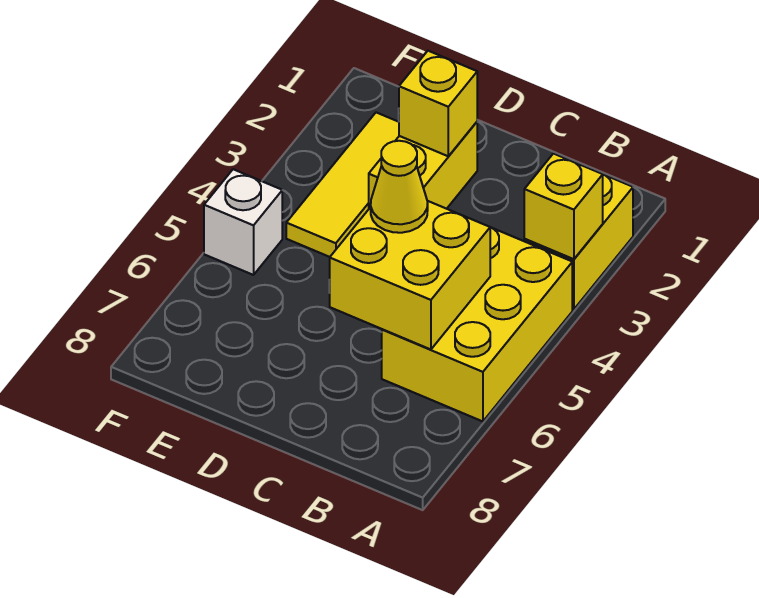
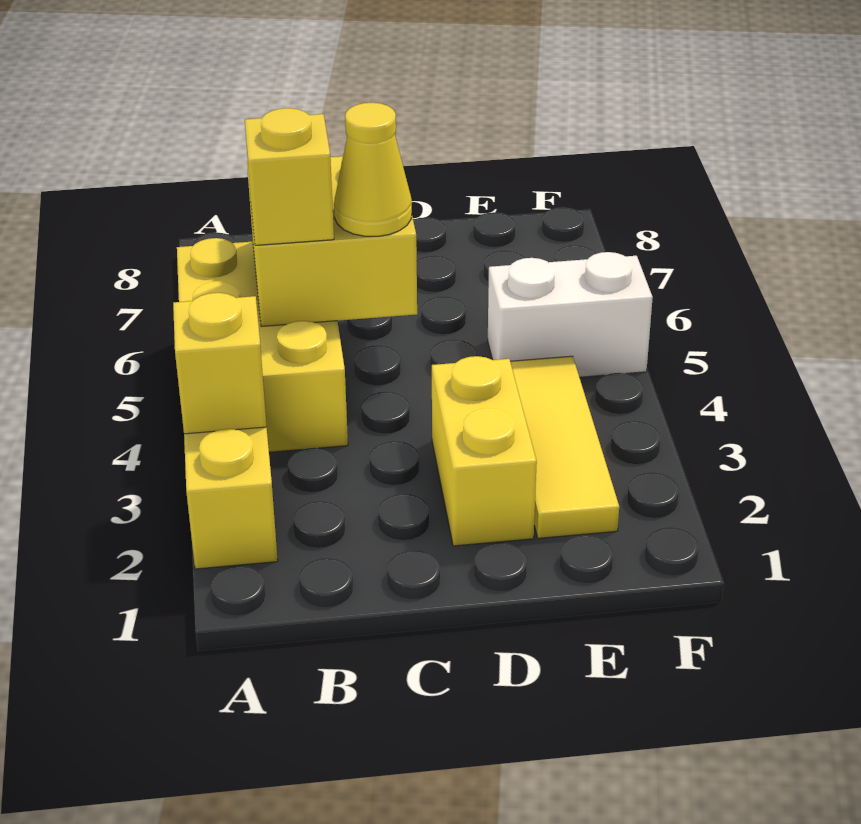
yellow 1x1 brick [399,51,477,156] -> yellow 1x1 brick moved to [245,108,334,245]
white 1x1 brick [204,169,282,275] -> white 1x2 brick [488,252,653,377]

